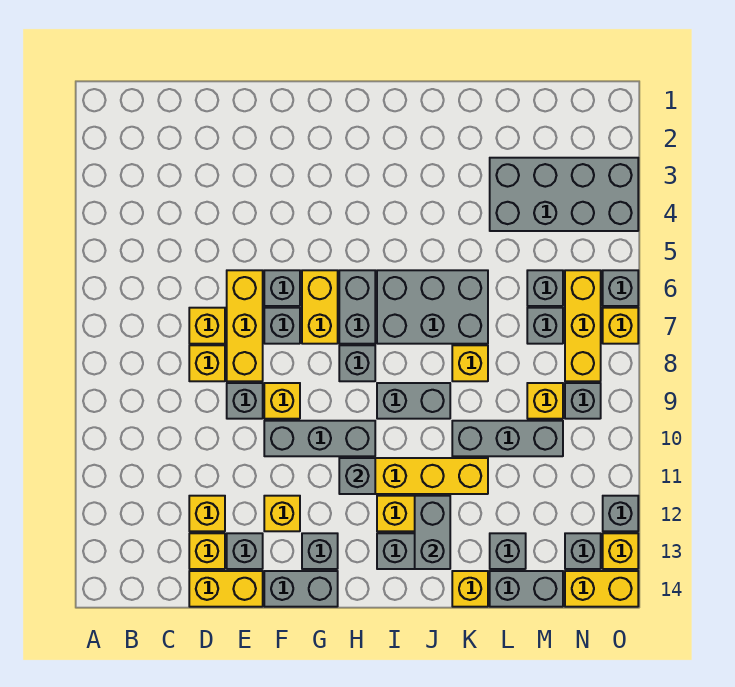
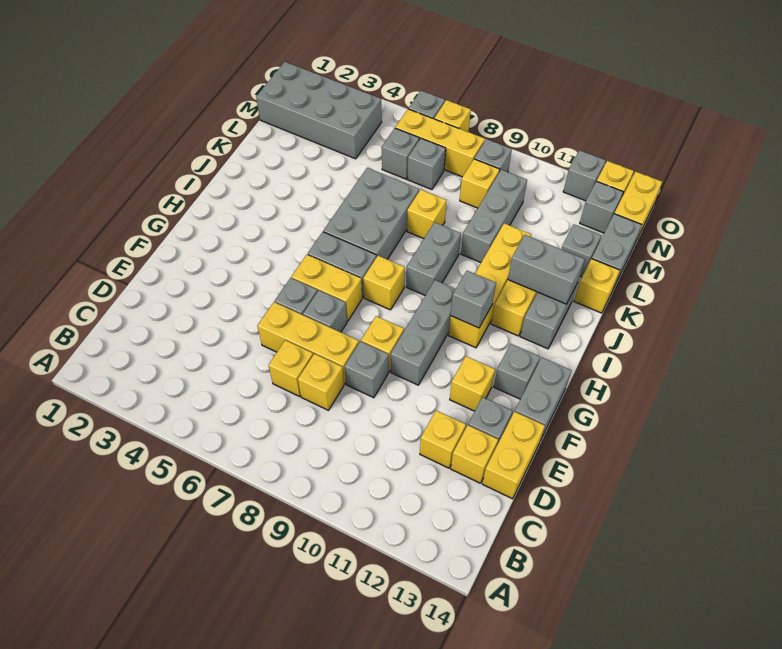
grey 1x1 brick [339,345,375,381] -> yellow 1x1 brick [363,256,405,310]
grey 2x4 brick [490,158,638,231] -> grey 2x4 brick turned to [256,62,382,159]

